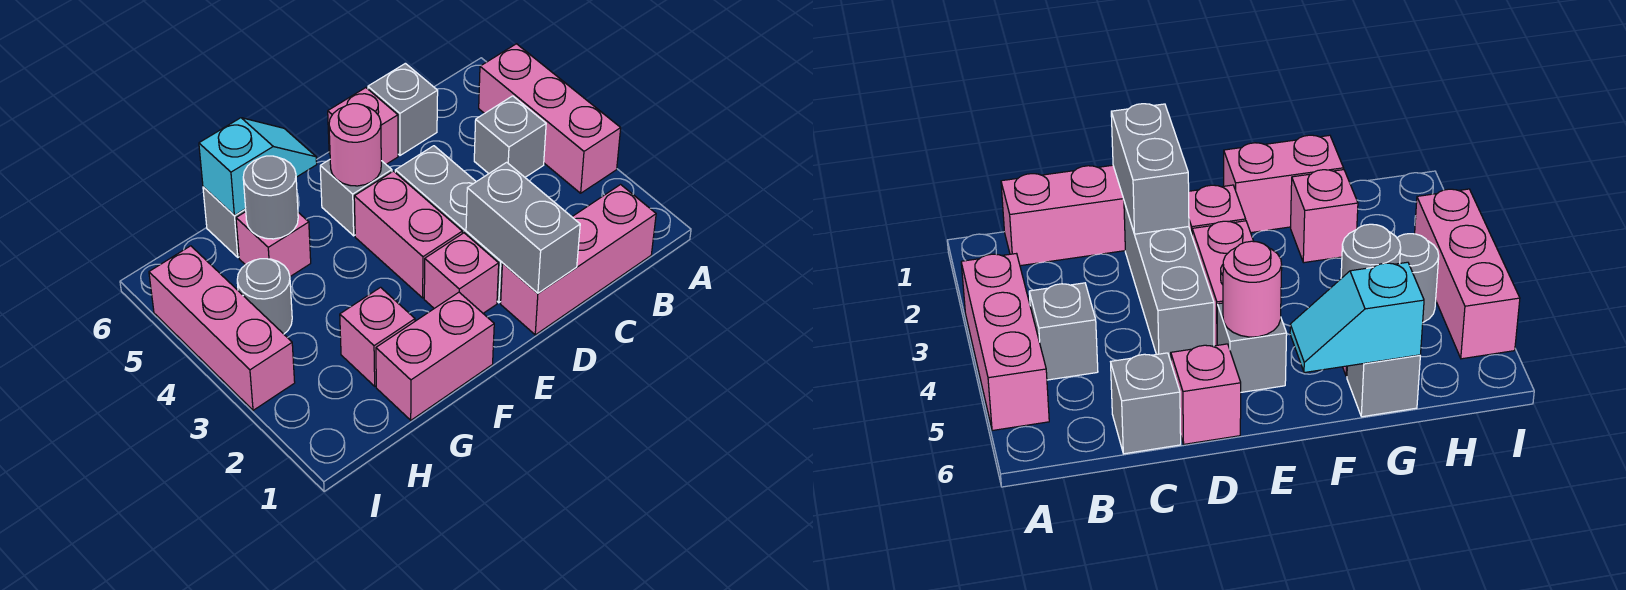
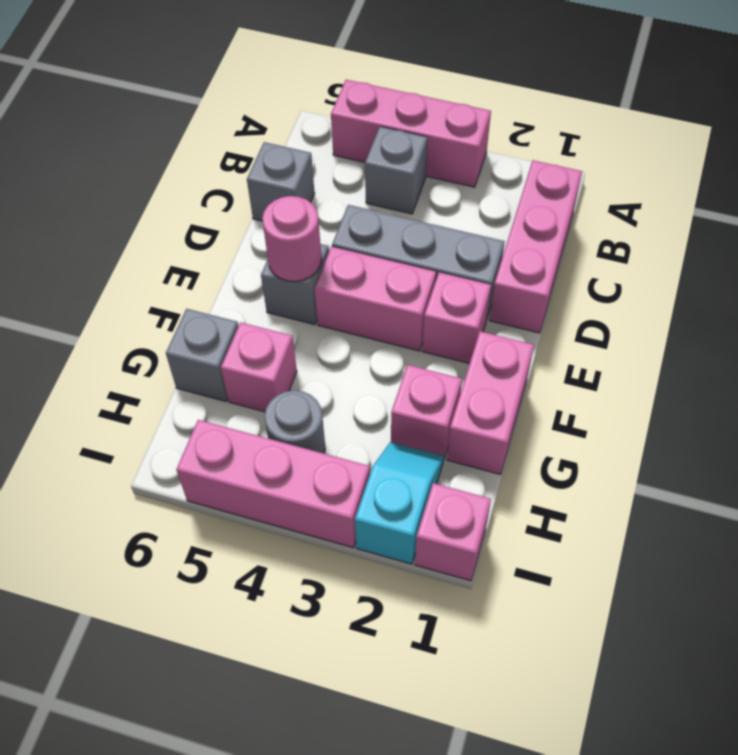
grey 1x2 brick [466,162,580,293] -> none
pink 1x1 brick [328,88,398,164] -> pink 1x1 brick moved to [415,483,491,581]
cyan 1x2 slope [199,118,317,215] -> cyan 1x2 slope moved to [355,442,444,564]
grey 1x1 round brick [243,156,298,239] -> none

